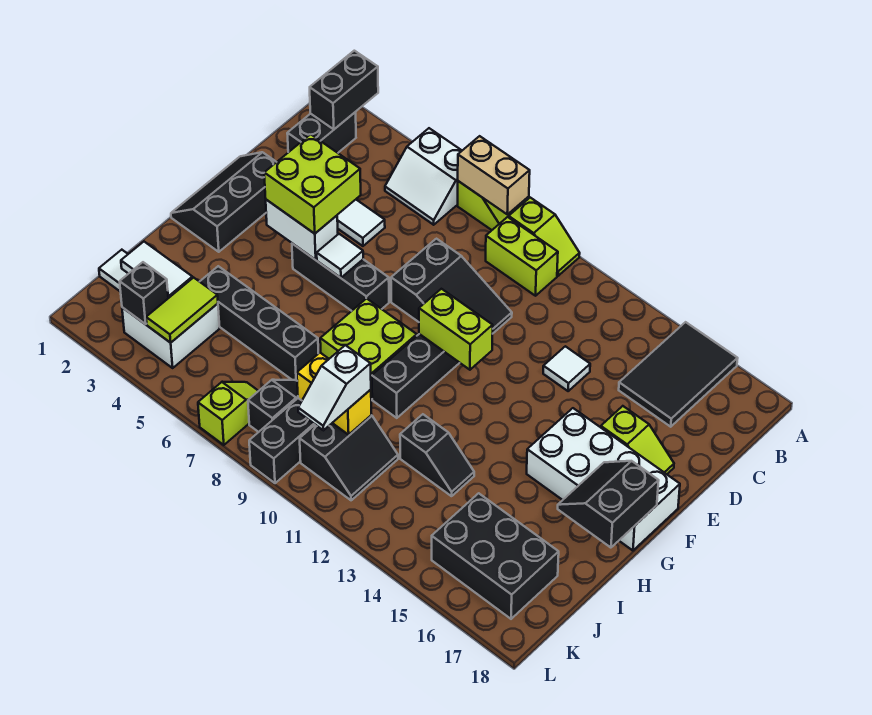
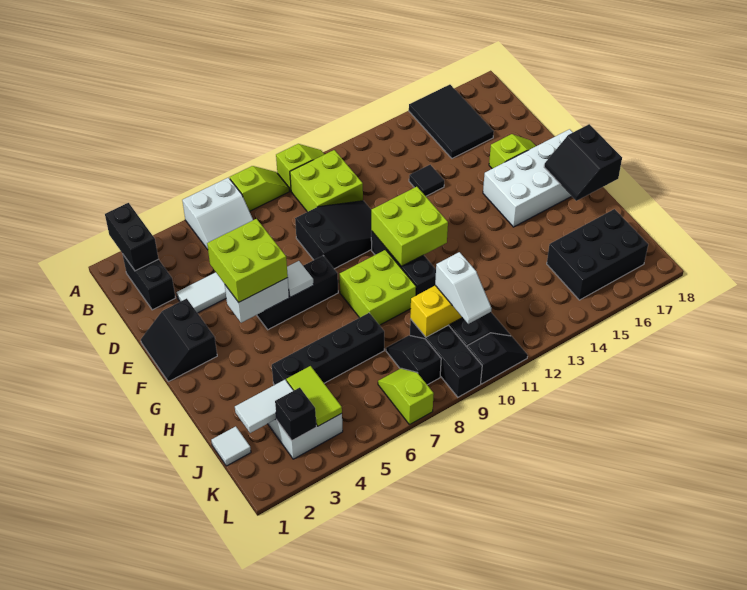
tan 1x2 brick [458,136,530,214] -> none
lime 1x2 brick [486,217,558,296] -> lime 2x2 brick [290,150,363,212]
white 1x1 tile [543,346,590,391] -> black 1x1 tile [409,165,444,196]
black 2x3 slope [171,152,276,252] -> black 2x2 slope [141,299,217,382]
lime 1x2 brick [419,289,493,370] -> lime 2x2 brick [371,187,448,266]
black 1x2 slope [400,414,474,496] -> black 1x2 slope moved to [467,333,528,384]

